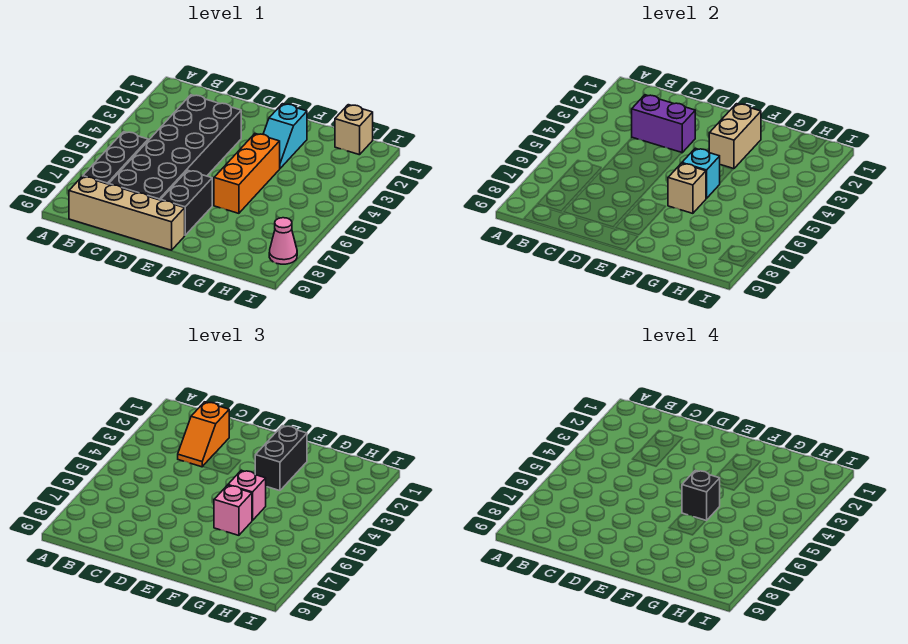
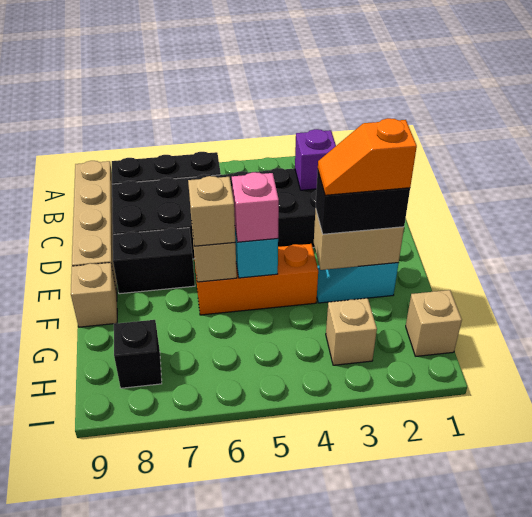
orange 1x2 slope [178,402,229,467] -> orange 1x2 slope moved to [318,118,417,195]
purple 1x2 brick [632,95,695,153] -> purple 1x1 brick [295,129,336,190]
black 1x1 brick [682,470,720,521] -> black 1x1 brick moved to [114,320,162,388]
pink 1x1 brick [214,485,252,535] -> tan 1x1 brick [188,176,235,246]
none -> tan 1x1 brick [71,263,117,327]
none -> tan 1x1 brick [326,298,377,365]
pink 1x1 cone [269,218,297,264] -> none

